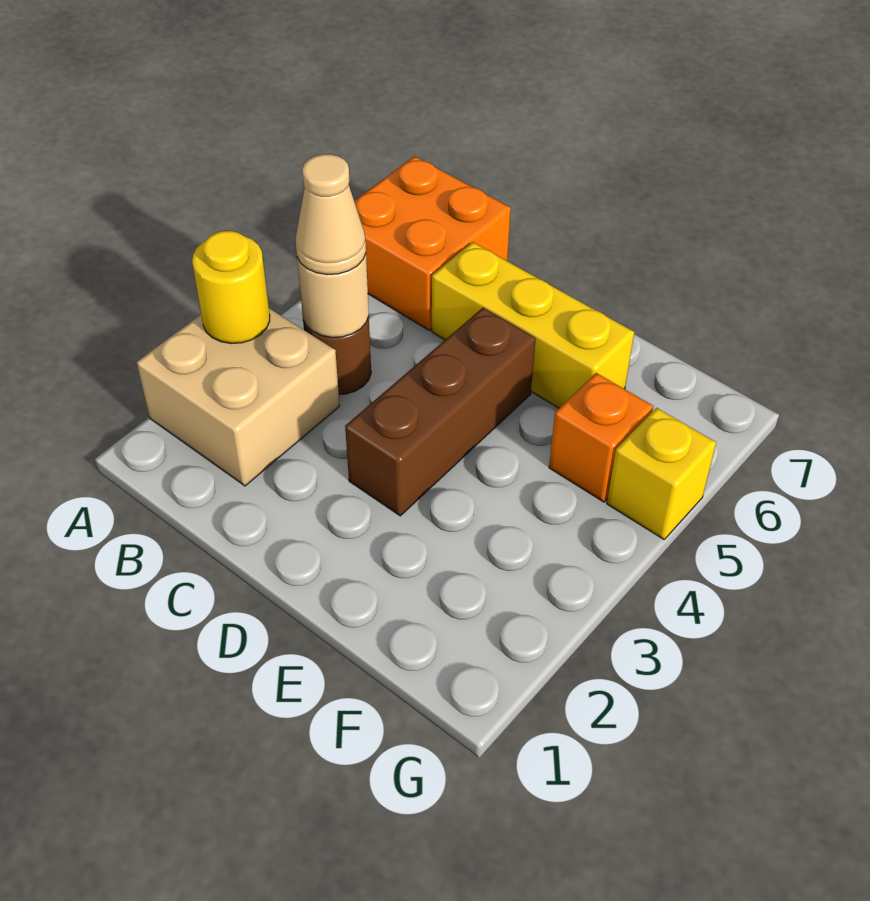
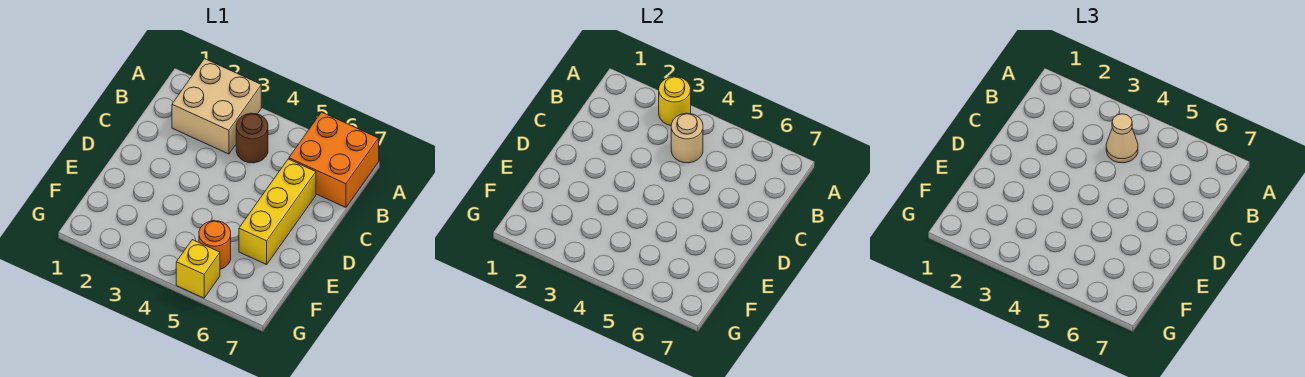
brown 1x3 brick [345,308,536,516] -> none
orange 1x1 brick [549,373,653,502] -> orange 1x1 round brick [199,221,231,269]

